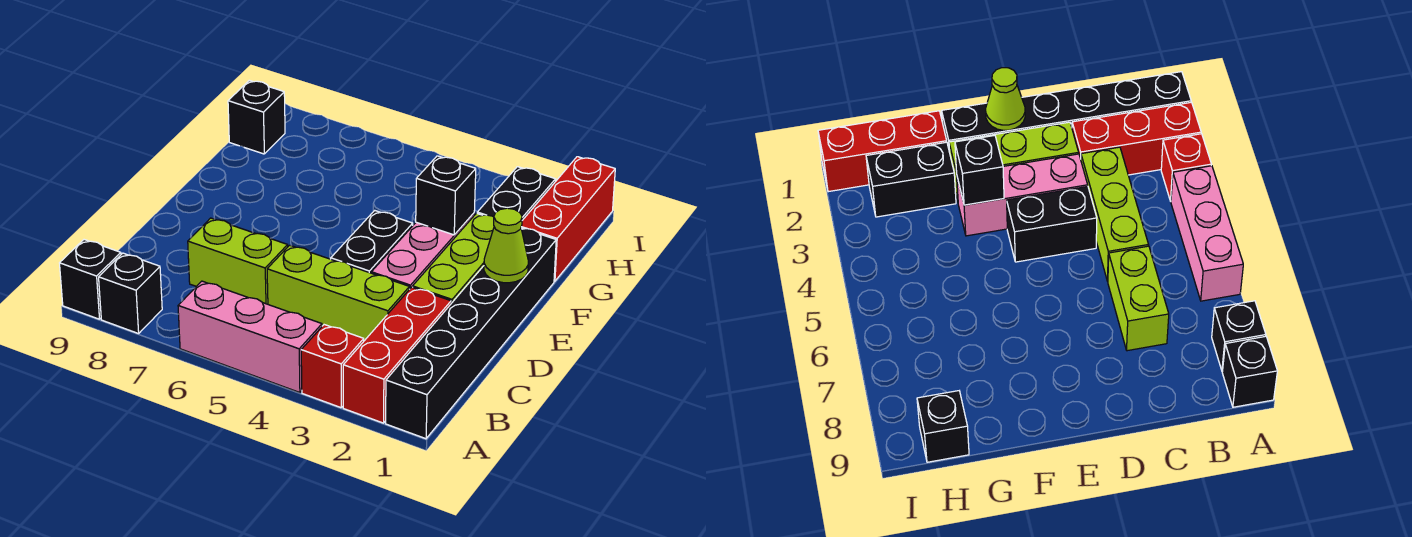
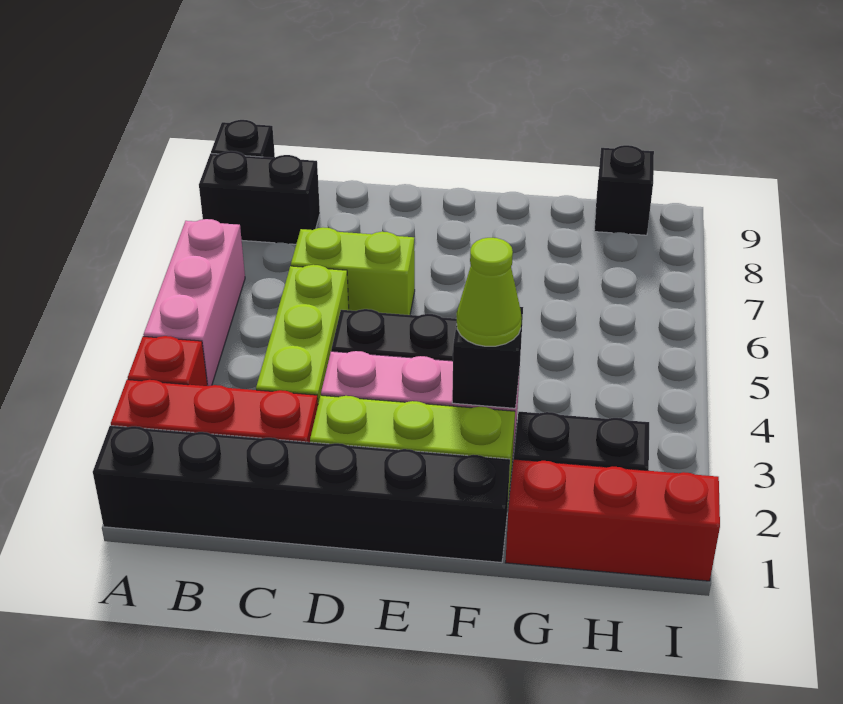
black 1x1 brick [99,253,162,334] -> black 1x2 brick [199,151,320,244]
lime 1x2 brick [188,218,288,304] -> lime 1x2 brick turned to [291,227,415,315]
lime 1x1 cone [484,208,528,283] -> lime 1x1 cone moved to [457,238,522,346]

